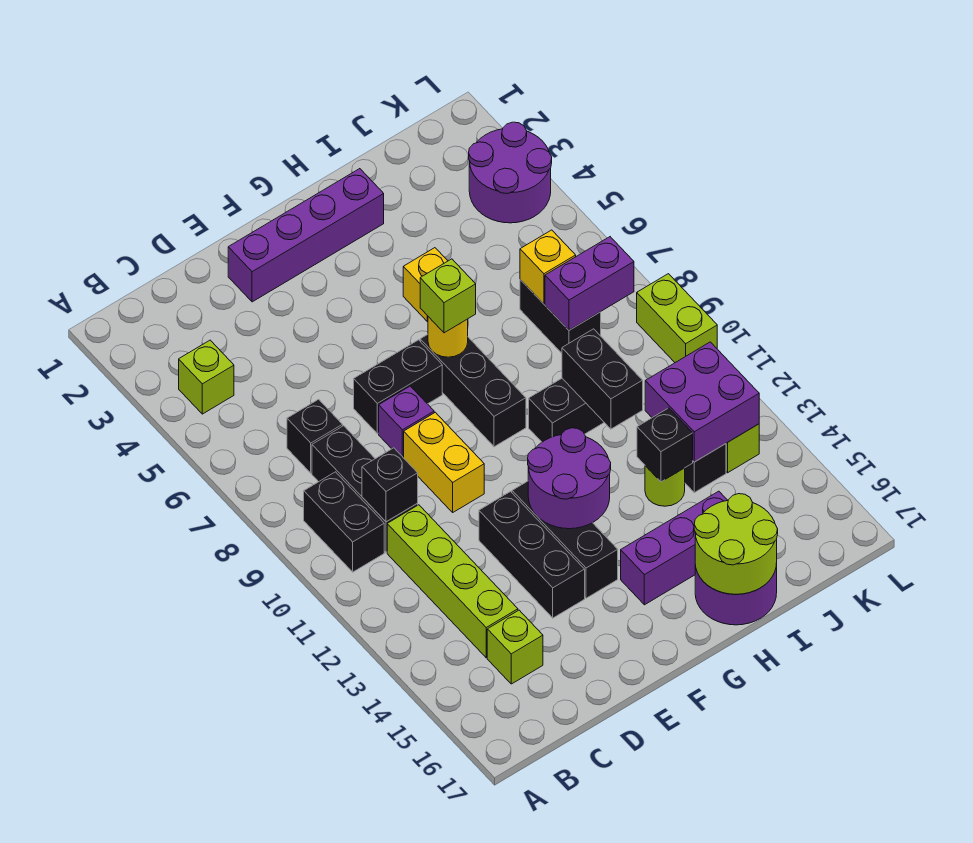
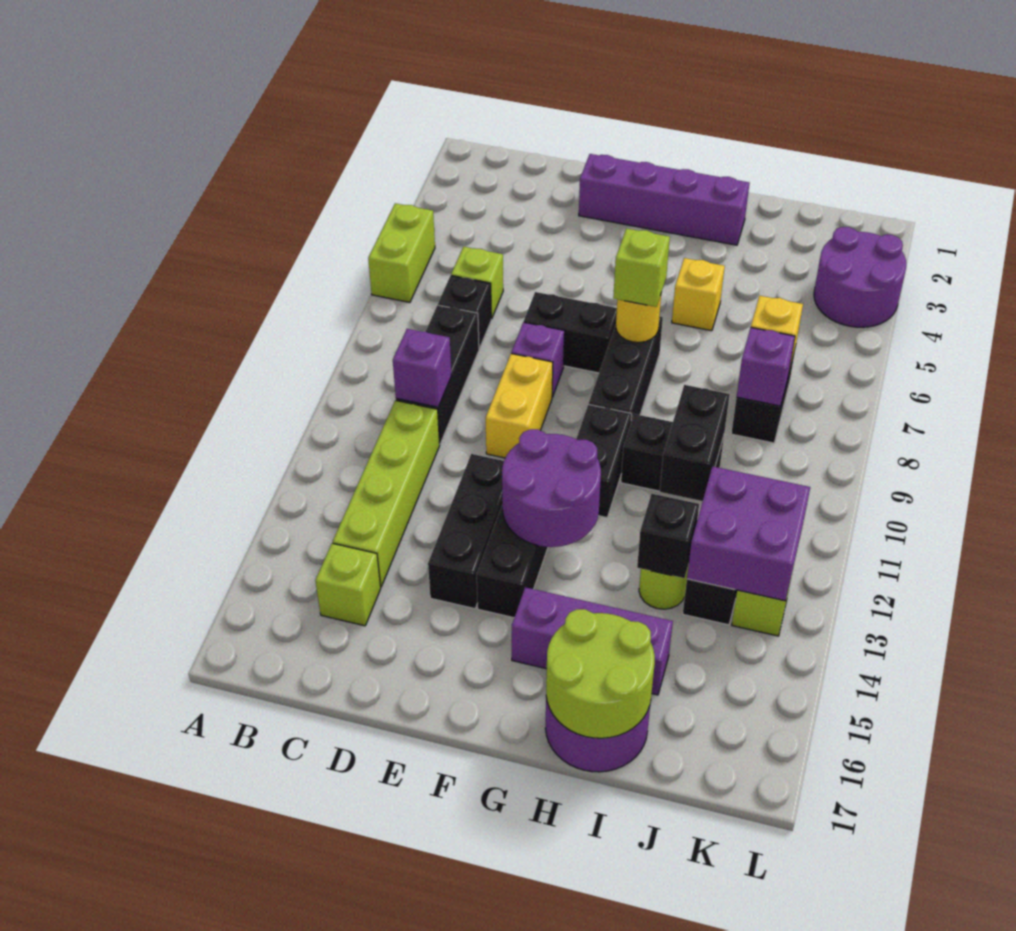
lime 1x1 brick [179,340,234,414] -> lime 1x1 brick moved to [451,247,503,319]
black 1x2 brick [304,472,384,572] -> black 1x2 brick moved to [576,404,632,518]
black 1x1 brick [362,448,418,522] -> purple 1x1 brick [393,329,451,407]
purple 1x2 brick [545,237,634,330] -> purple 1x1 brick [737,327,795,406]
lime 1x2 brick [637,274,717,363] -> lime 1x2 brick moved to [368,203,435,302]

